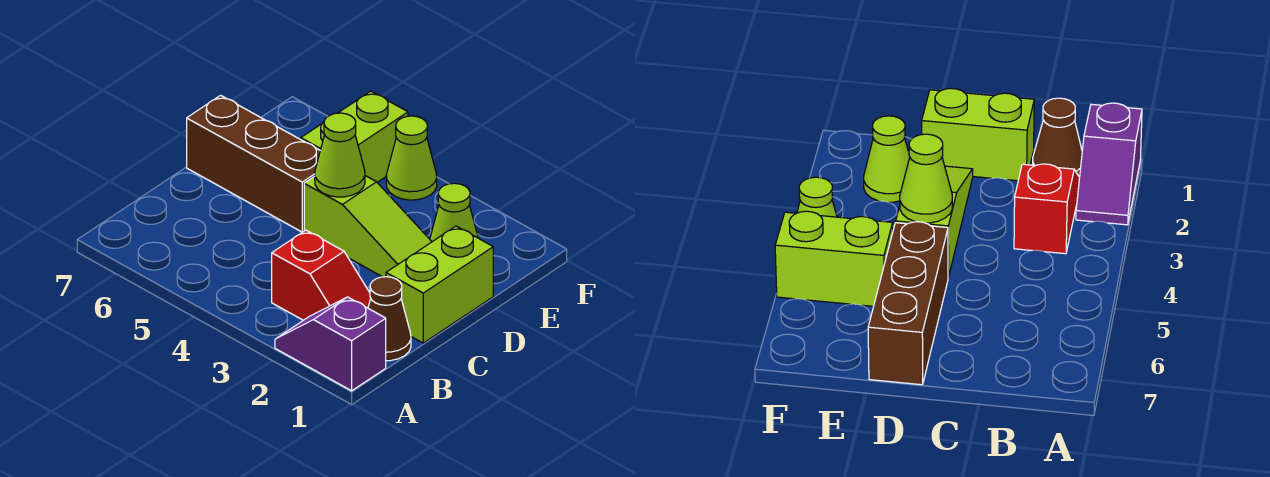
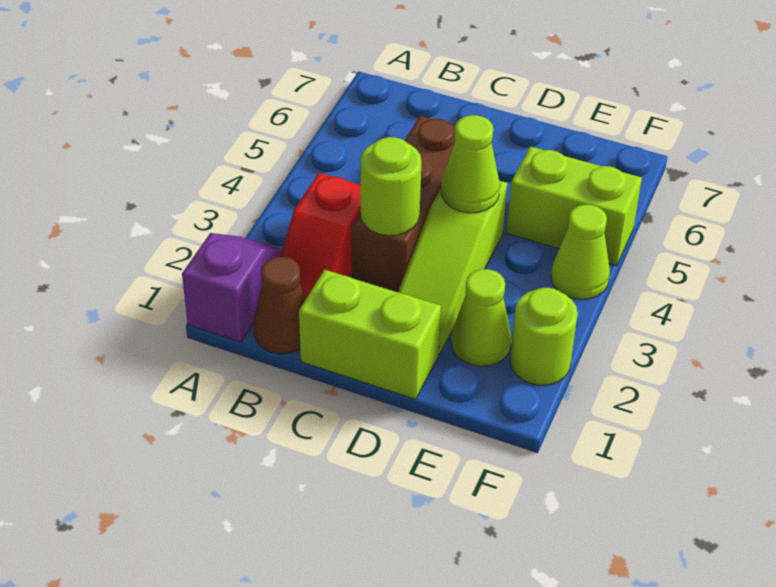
none -> lime 1x1 round brick [361,137,421,236]
brown 1x3 brick [187,95,320,232] -> brown 1x3 brick moved to [351,116,455,292]
none -> lime 1x1 round brick [510,288,578,385]

